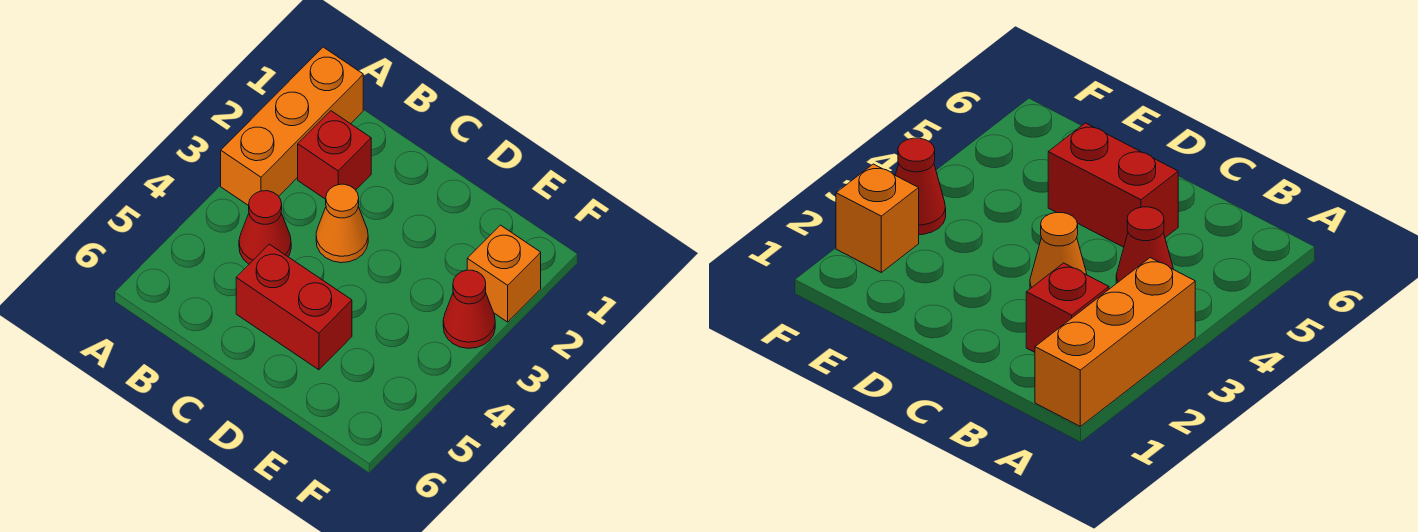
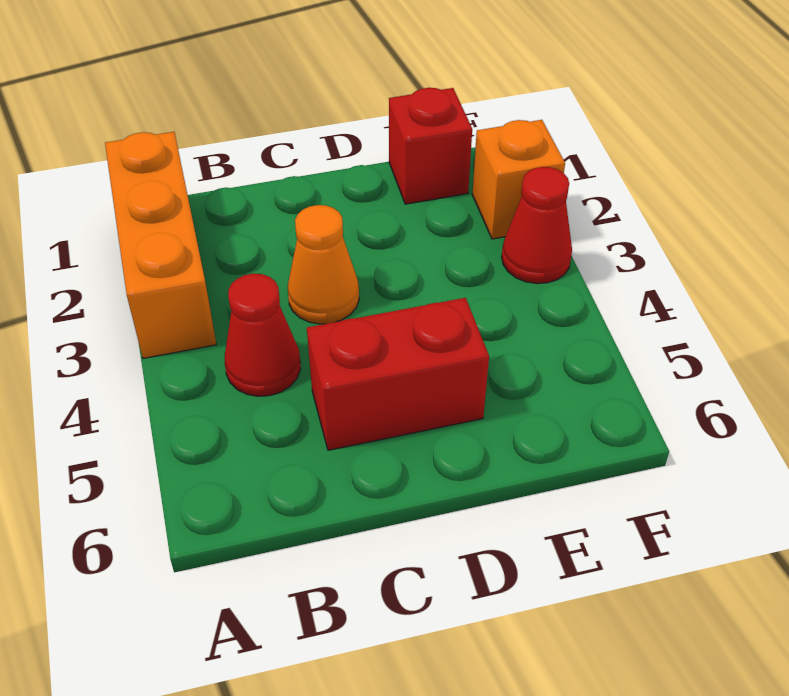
red 1x1 brick [298,111,371,199] -> red 1x1 brick moved to [389,88,472,204]

